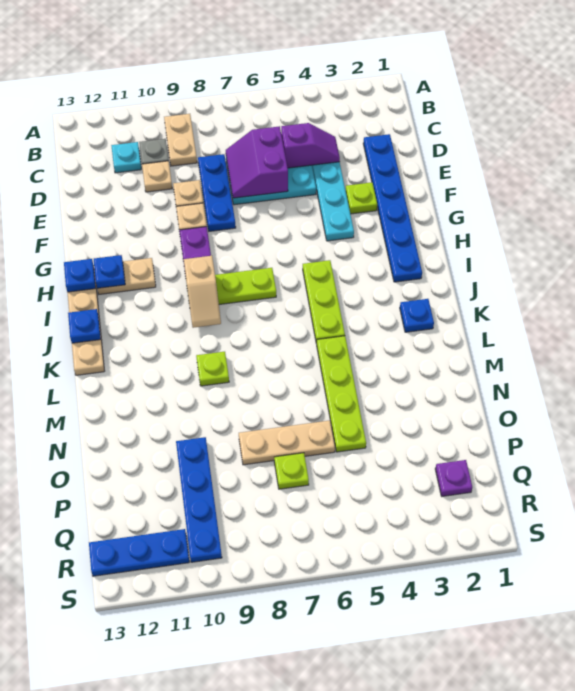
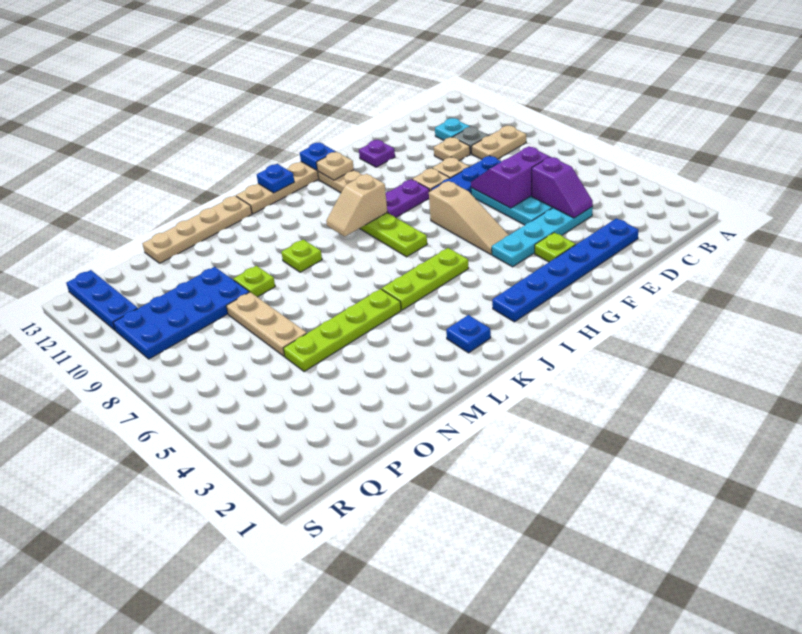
none -> tan 1x3 slope [429,181,508,255]
blue 1x1 plate [94,255,125,288] -> tan 1x1 plate [316,152,354,180]
none -> tan 1x4 plate [143,196,252,263]
blue 1x4 plate [176,437,222,562] -> blue 2x4 plate [113,267,249,359]
lime 1x1 plate [274,453,309,489] -> lime 1x1 plate moved to [234,266,275,297]
purple 1x1 plate [435,460,472,496] -> purple 1x1 plate moved to [359,140,395,167]

